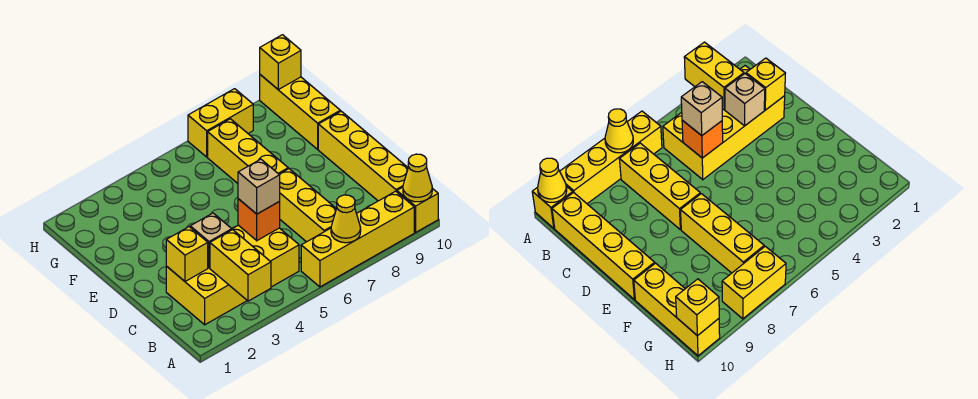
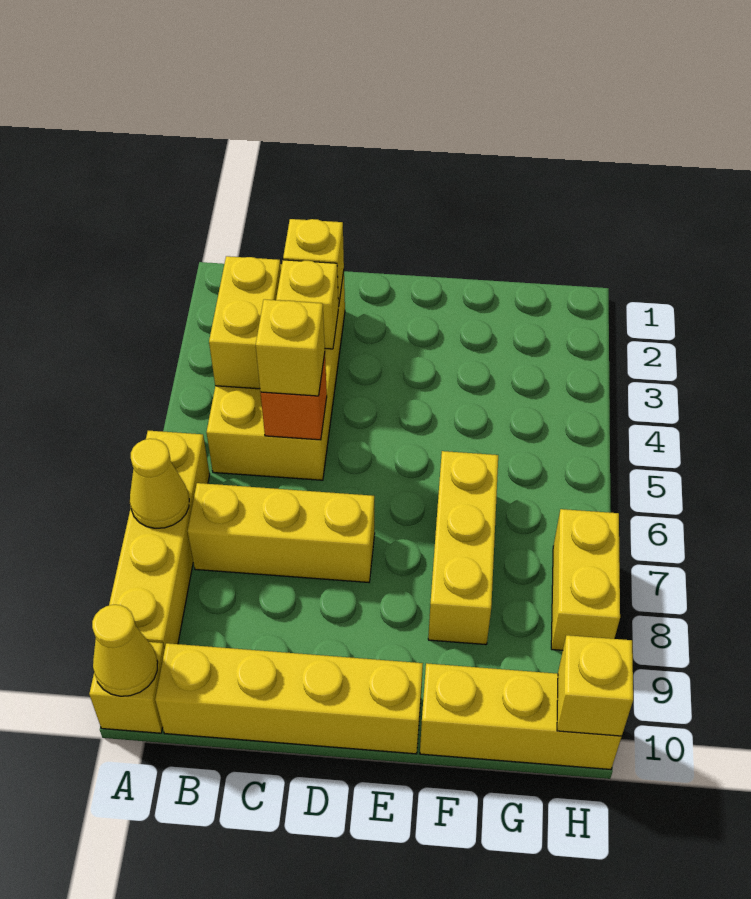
yellow 1x2 brick [210,230,271,301] -> yellow 1x2 brick turned to [209,256,281,389]
tan 1x1 brick [190,213,232,268] -> yellow 1x1 brick [276,260,338,349]
tan 1x1 brick [238,159,280,214] -> yellow 1x1 brick [256,299,325,396]
yellow 1x3 brick [208,119,288,183] -> yellow 1x3 brick turned to [428,451,498,645]

